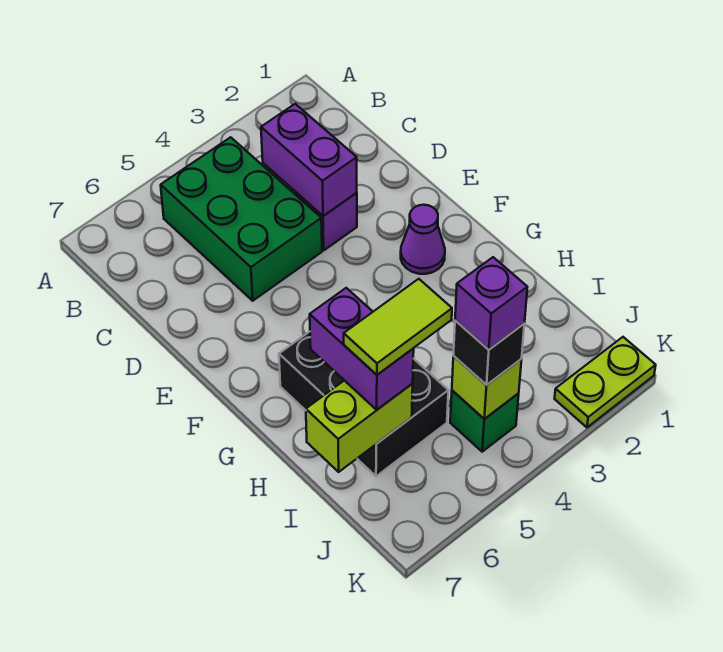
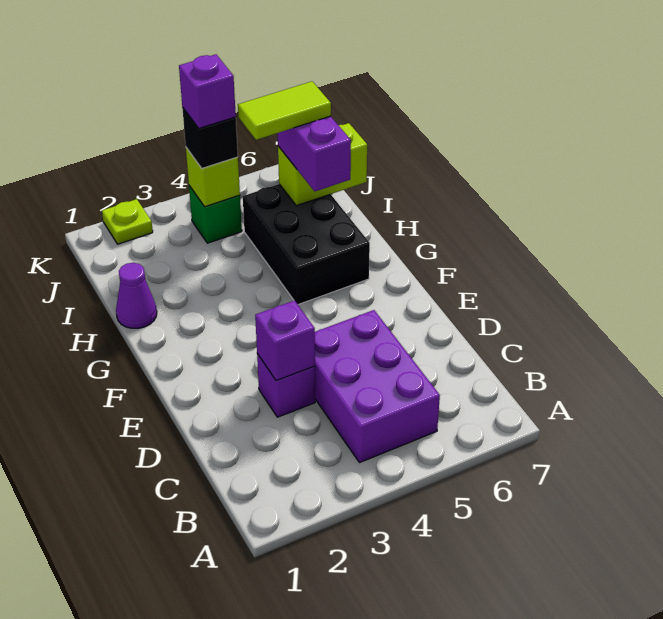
green 2x3 brick [161,137,322,301] -> purple 2x3 brick [315,310,440,463]
purple 1x2 brick [261,104,357,216] -> purple 1x1 brick [255,301,315,381]
purple 1x1 cone [401,205,445,274] -> purple 1x1 cone moved to [116,263,157,328]
lime 1x2 plate [555,337,656,427] -> lime 1x1 plate [102,199,153,244]

